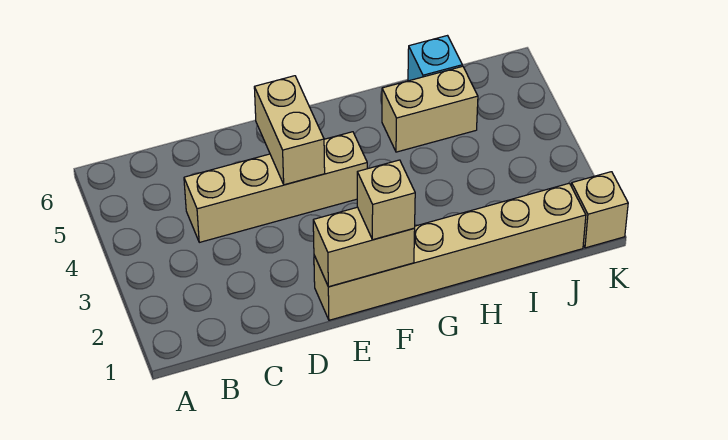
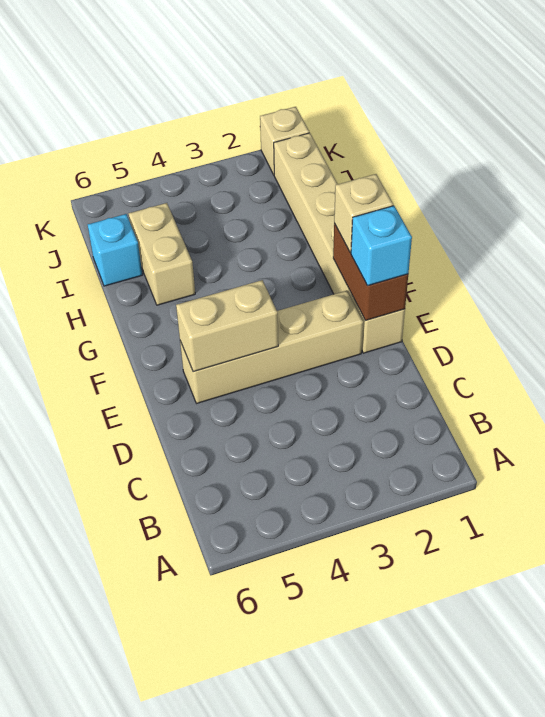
tan 1x4 brick [184,132,367,242] -> tan 1x4 brick turned to [180,291,363,403]
tan 1x2 brick [313,207,415,287] -> brown 1x2 brick [333,224,408,321]
none -> cyan 1x1 brick [351,206,412,286]

